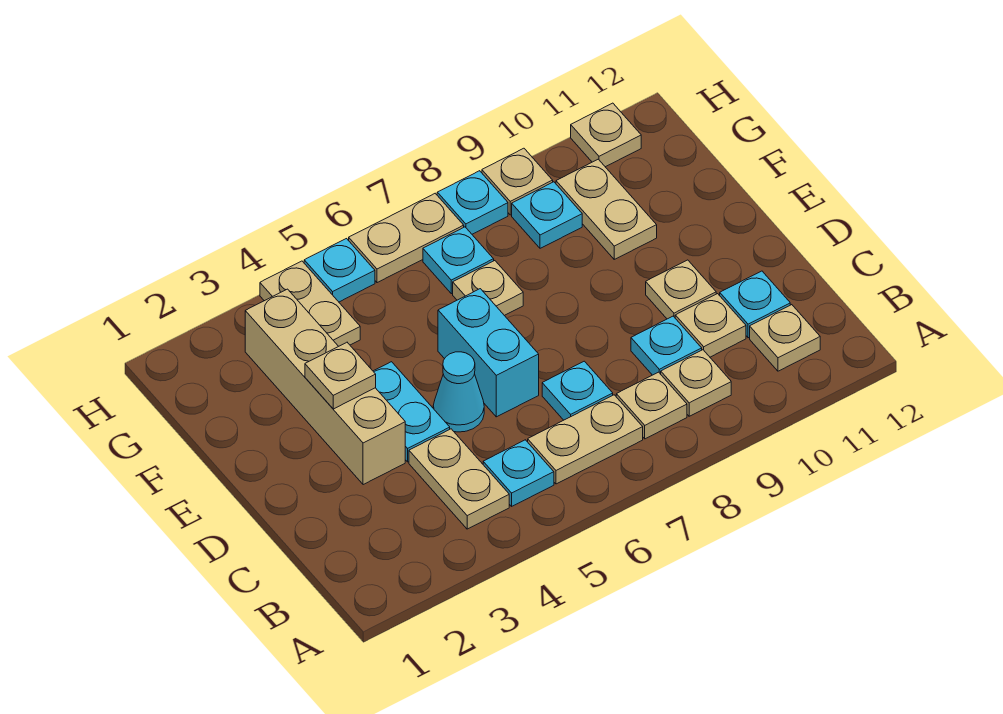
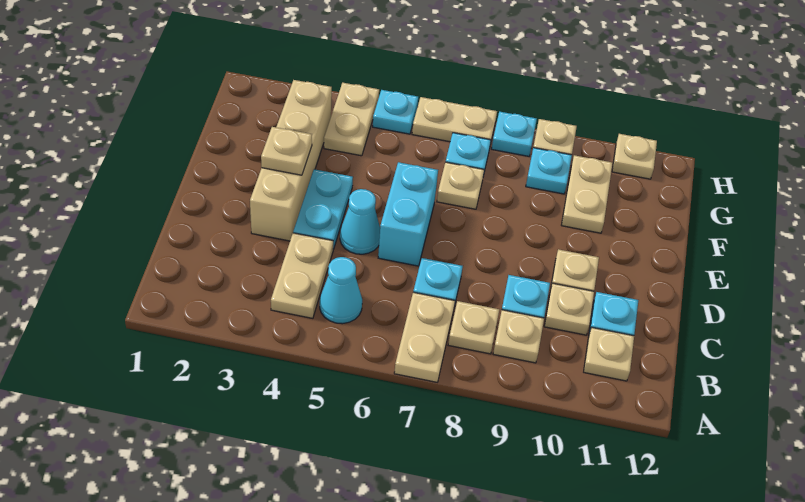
cyan 1x1 plate [483,440,554,506] -> cyan 1x1 cone [320,257,362,324]
tan 1x2 plate [528,395,643,484] -> tan 1x2 plate turned to [394,292,455,382]

